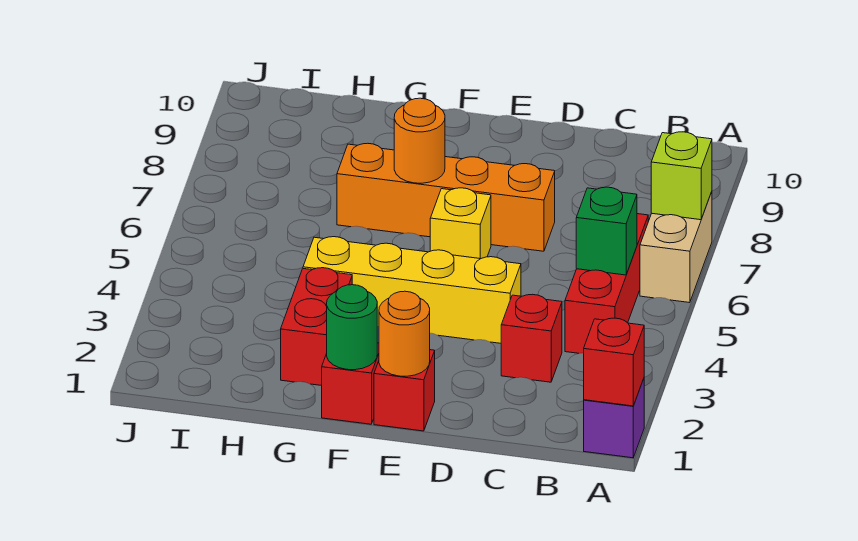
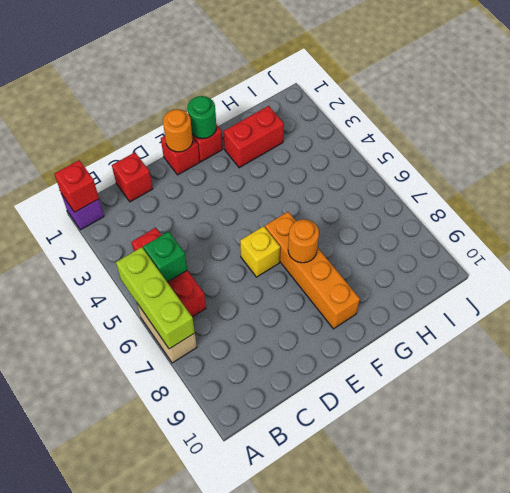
lime 1x1 brick [651,132,712,220] -> lime 1x3 brick [116,247,195,349]
red 1x1 brick [501,294,562,382] -> red 1x1 brick moved to [112,152,153,202]
yellow 1x4 brick [303,237,521,343] -> none
orange 1x4 brick [337,143,555,251] -> orange 1x4 brick turned to [265,212,360,329]
red 1x2 brick [281,268,352,386] -> red 1x2 brick turned to [224,106,284,168]

